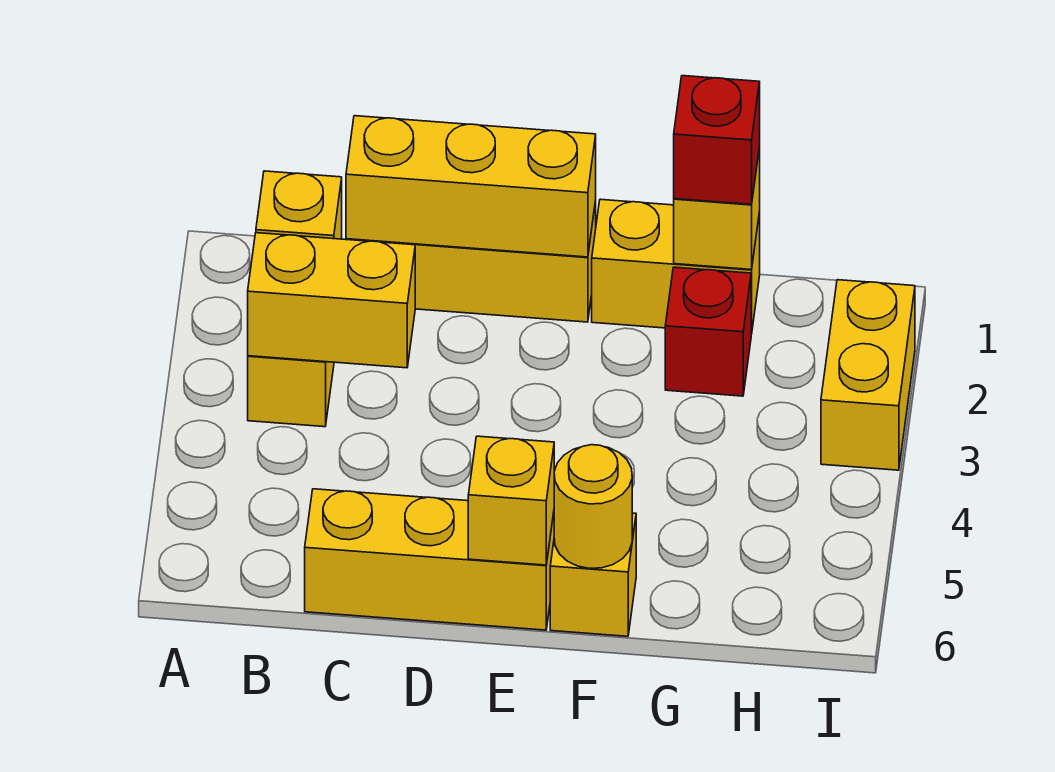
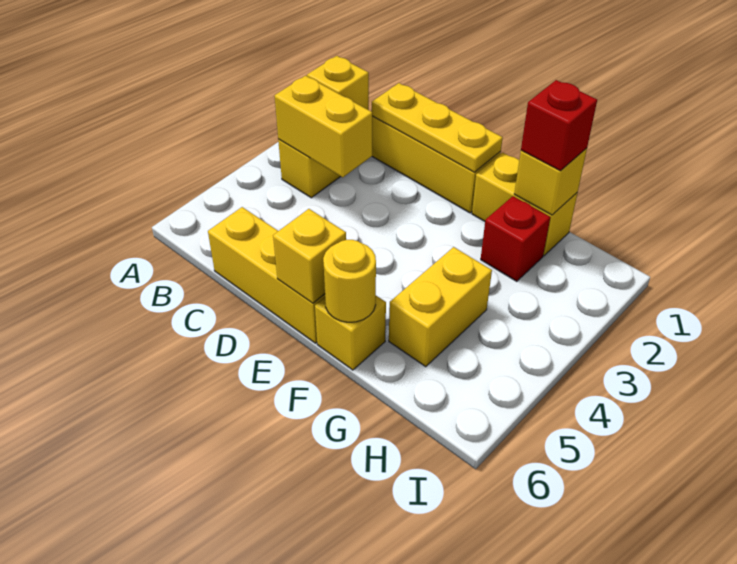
yellow 1x3 brick [346,116,596,257] -> yellow 1x3 plate [371,83,503,172]
yellow 1x2 brick [821,280,915,470] -> yellow 1x2 brick moved to [389,247,492,367]

